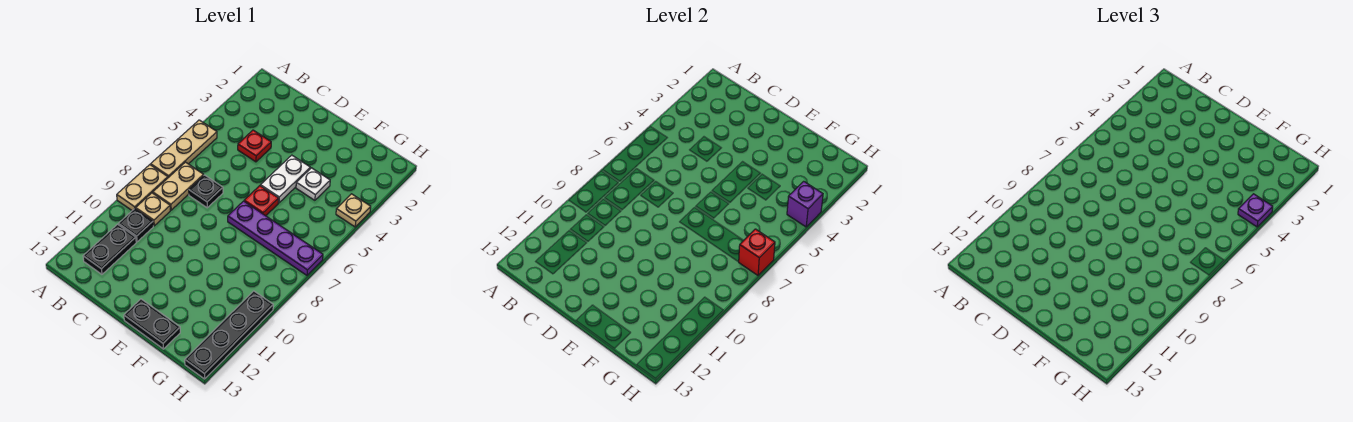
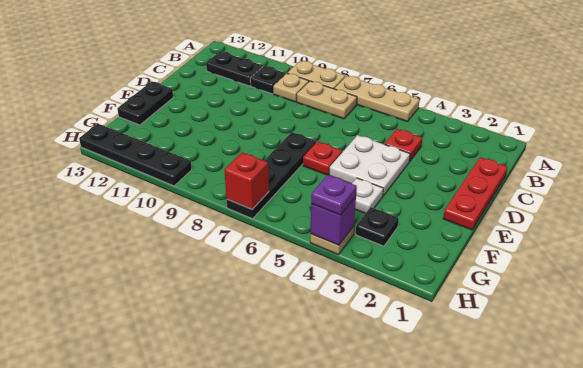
none -> red 1x3 plate [443,157,508,230]
black 1x1 plate [189,175,223,208] -> black 1x1 plate moved to [356,207,399,246]
white 1x2 plate [261,155,310,203] -> white 2x2 plate [329,135,410,196]
purple 1x4 plate [228,201,323,275] -> black 1x4 plate [226,132,316,219]

